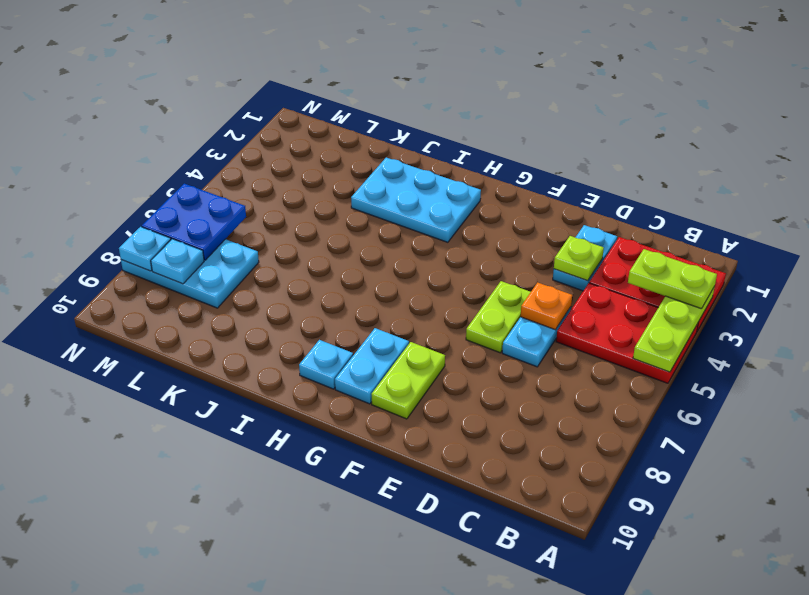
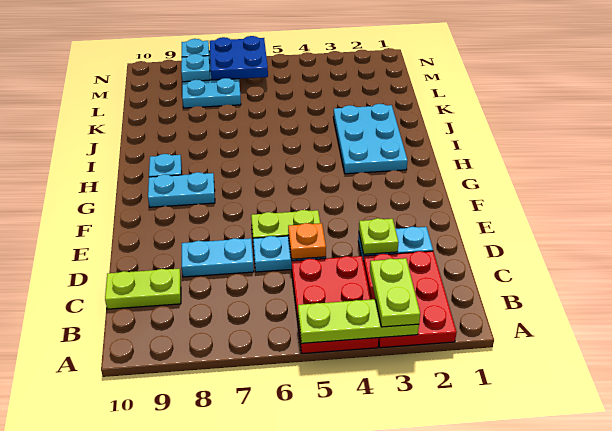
none -> cyan 1x2 plate [182,238,254,277]
lime 1x2 plate [371,342,445,419] -> lime 1x2 plate moved to [105,269,181,309]

